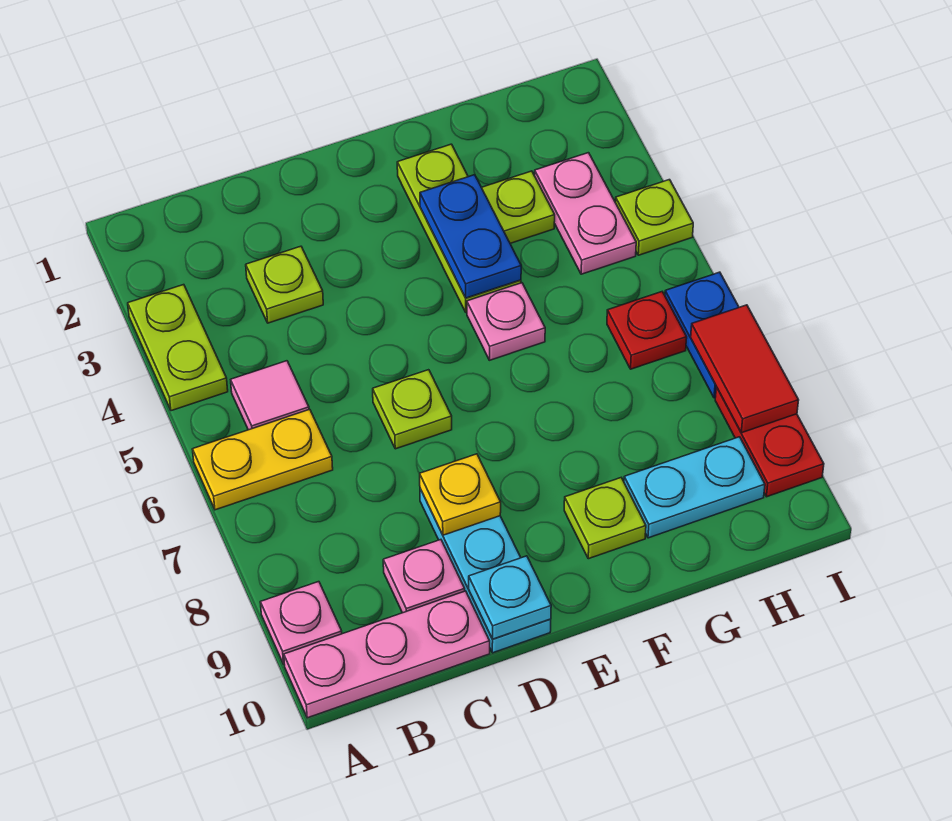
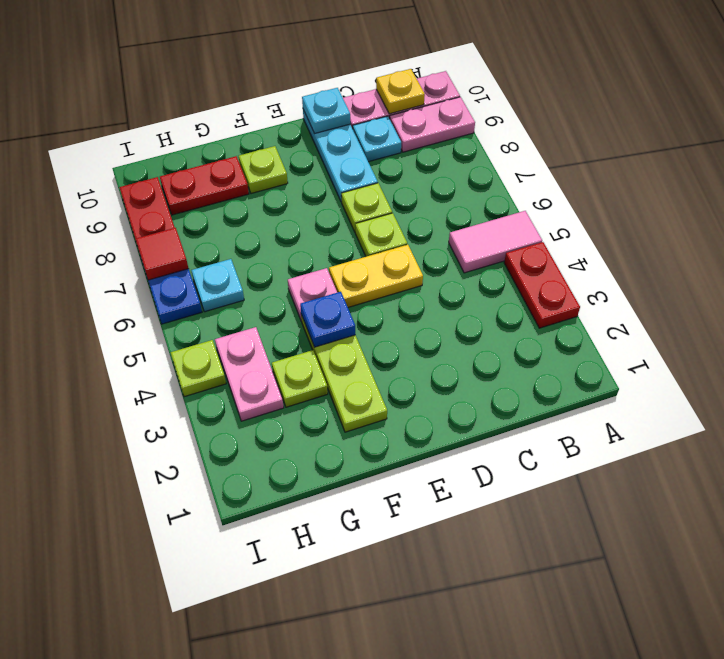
lime 1x2 plate [128,285,228,411] -> red 1x2 plate [504,242,580,328]
yellow 1x2 plate [193,409,333,510] -> yellow 1x2 plate moved to [329,245,423,307]
pink 1x1 plate [260,582,342,664] -> pink 1x2 plate [390,97,475,152]
pink 1x1 tile [231,361,309,430] -> pink 1x2 tile [449,211,542,273]
lime 1x1 plate [246,246,323,323] -> lime 1x1 plate moved to [341,183,392,232]
pink 1x1 plate [383,540,465,613] -> cyan 1x1 plate [353,116,401,162]
yellow 1x1 plate [420,454,501,535] -> yellow 1x1 plate moved to [376,69,425,114]
blue 1x2 plate [420,175,521,298] -> blue 1x1 plate [300,292,356,347]
cyan 1x2 plate [624,437,765,538] -> red 1x2 plate [160,156,249,215]
red 1x1 plate [607,292,687,369] -> cyan 1x1 plate [191,259,244,312]
red 1x2 tile [691,305,799,433] -> red 1x1 tile [136,228,189,280]

